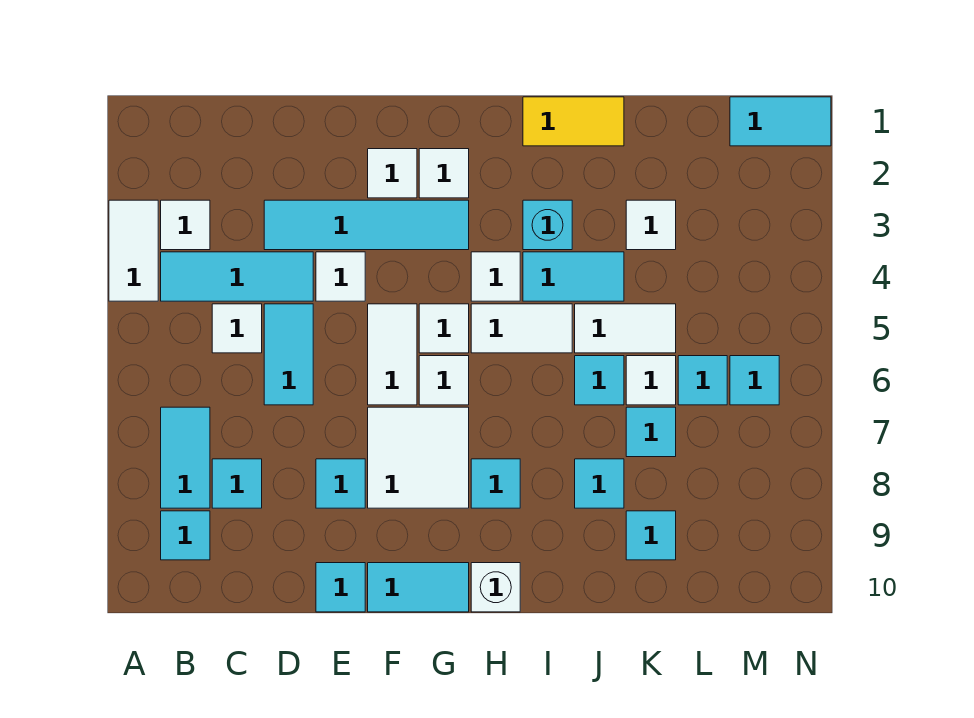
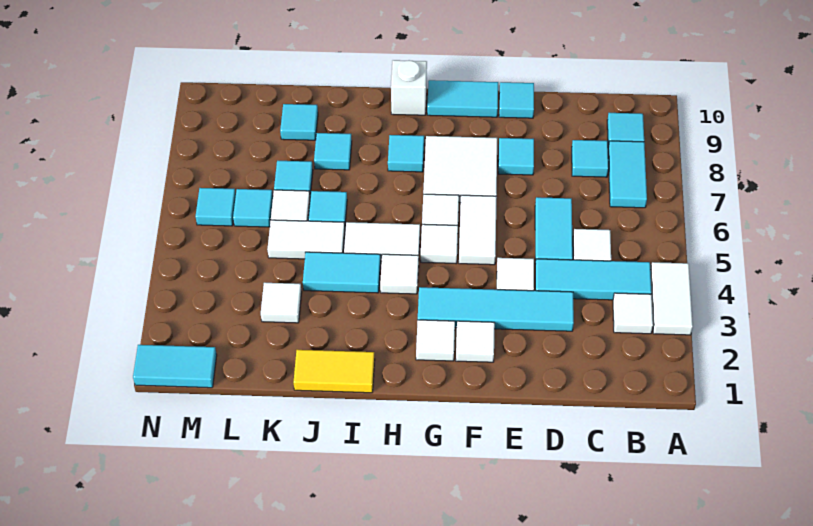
cyan 1x1 brick [523,200,572,250] -> none

